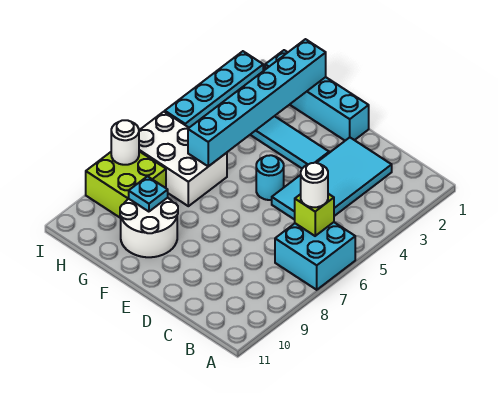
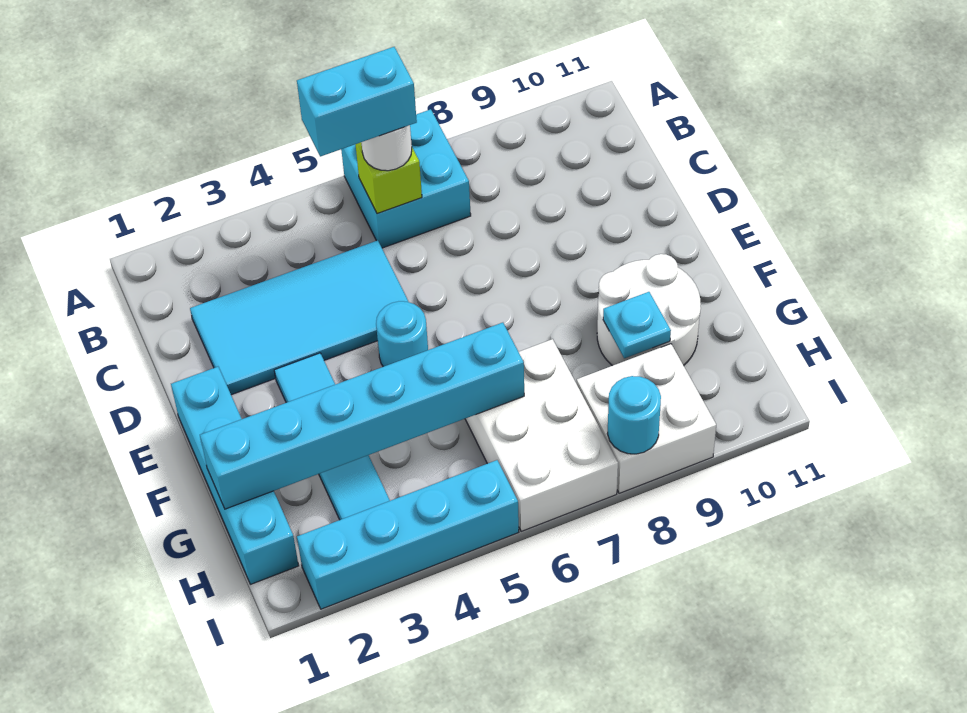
none -> cyan 1x2 brick [297,47,417,157]
lime 2x2 brick [86,151,166,218] -> white 2x2 brick [577,344,716,493]
white 1x1 round brick [111,120,139,165] -> cyan 1x1 round brick [607,376,661,454]

